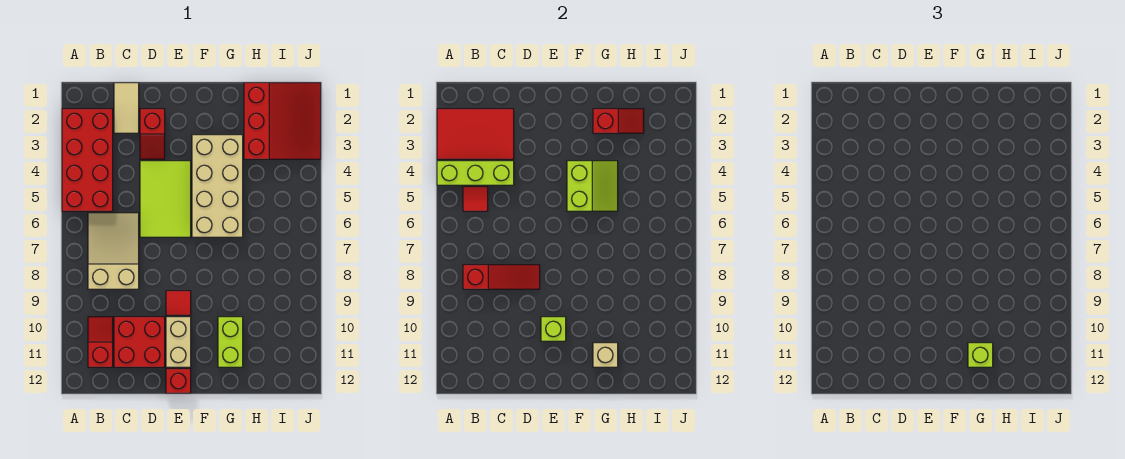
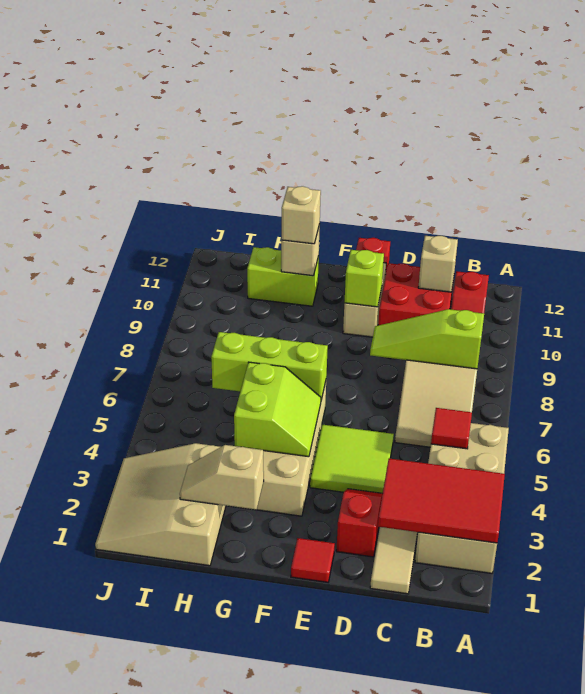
red 2x4 brick [62,109,113,211] -> tan 2x4 brick [415,423,509,573]
lime 1x3 brick [437,161,514,185] -> lime 1x3 brick moved to [211,332,328,400]
red 1x3 slope [463,265,540,289] -> lime 1x3 slope [370,309,484,369]
none -> tan 1x1 brick [418,236,458,292]
lime 2x3 tile [140,161,191,237] -> lime 2x2 tile [310,425,394,493]
red 1x1 tile [166,291,191,315] -> red 1x1 tile moved to [291,538,335,582]
lime 2x2 slope [567,161,618,211] -> lime 2x2 slope turned to [234,362,321,457]
red 1x2 slope [593,109,644,133] -> tan 1x2 slope [180,445,264,510]
lime 1x2 brick [218,317,243,367] -> lime 1x2 brick turned to [247,247,319,306]
lime 1x1 brick [968,343,993,367] -> tan 1x1 brick [281,186,321,244]
red 3x3 slope [244,83,321,159] -> tan 3x3 slope [95,443,226,566]

